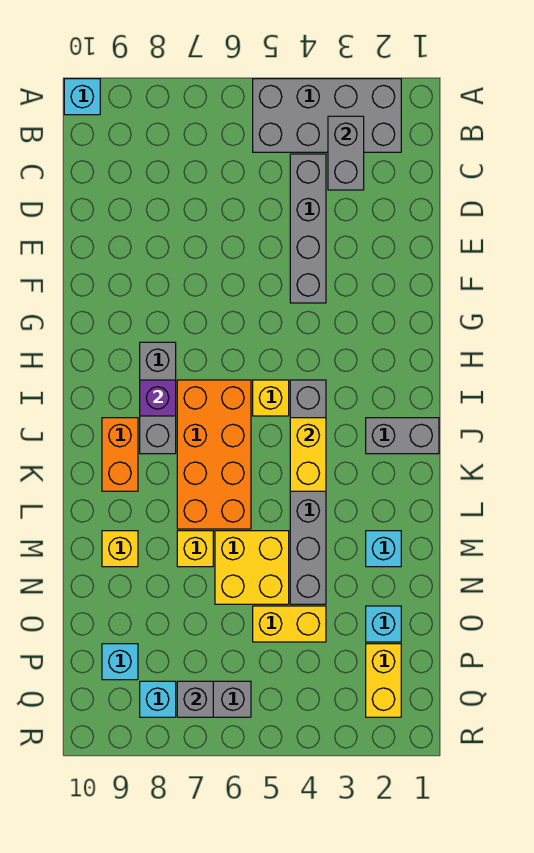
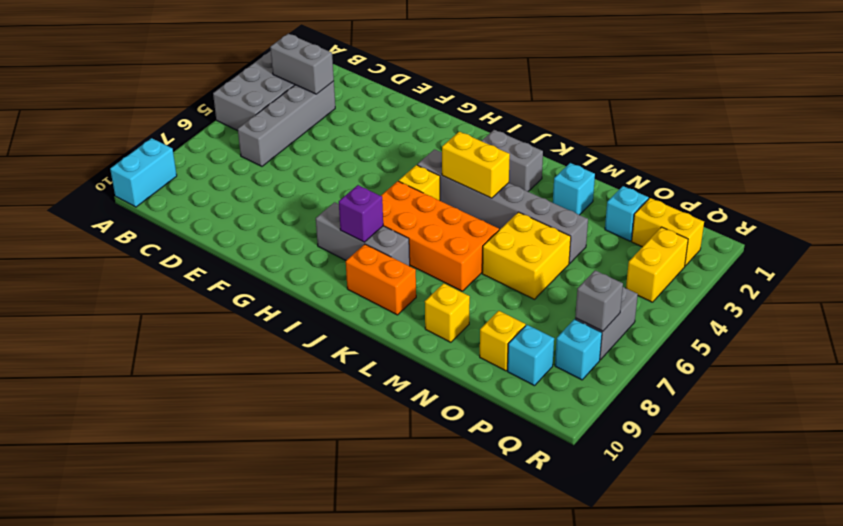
cyan 1x1 brick [64,79,100,115] -> cyan 1x2 brick [110,138,177,207]
grey 1x4 brick [290,154,326,303] -> grey 1x4 brick turned to [238,81,335,166]
grey 1x2 brick [366,418,439,454] -> grey 1x2 brick turned to [482,130,543,191]
yellow 1x1 brick [177,531,213,567] -> yellow 1x1 brick moved to [480,311,526,371]
yellow 1x2 brick [253,606,326,642] -> yellow 1x2 brick moved to [626,227,688,302]

